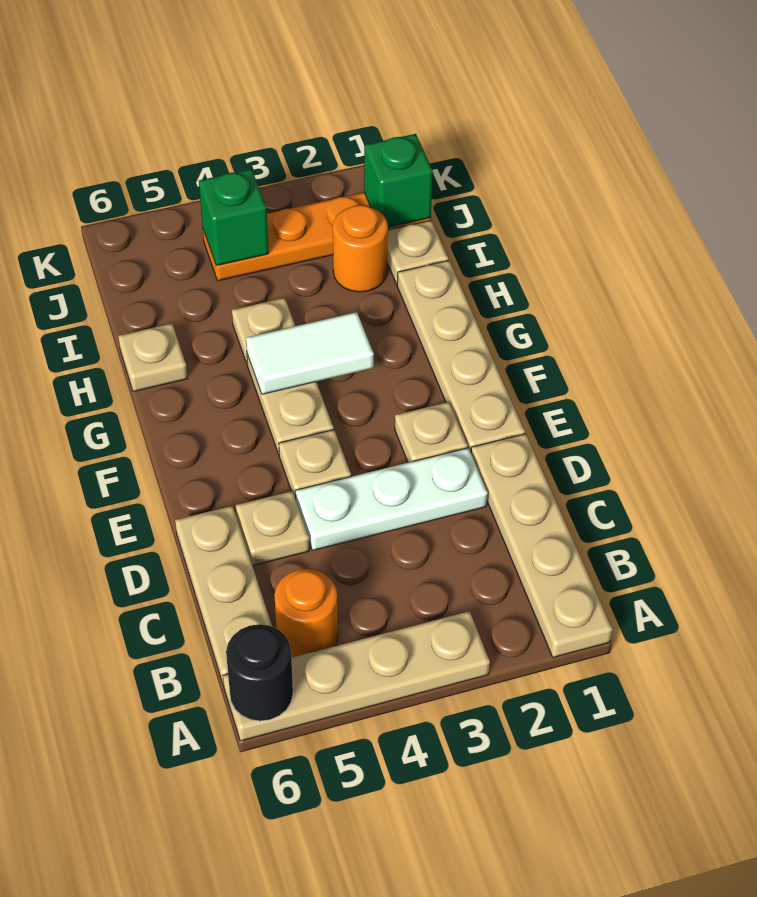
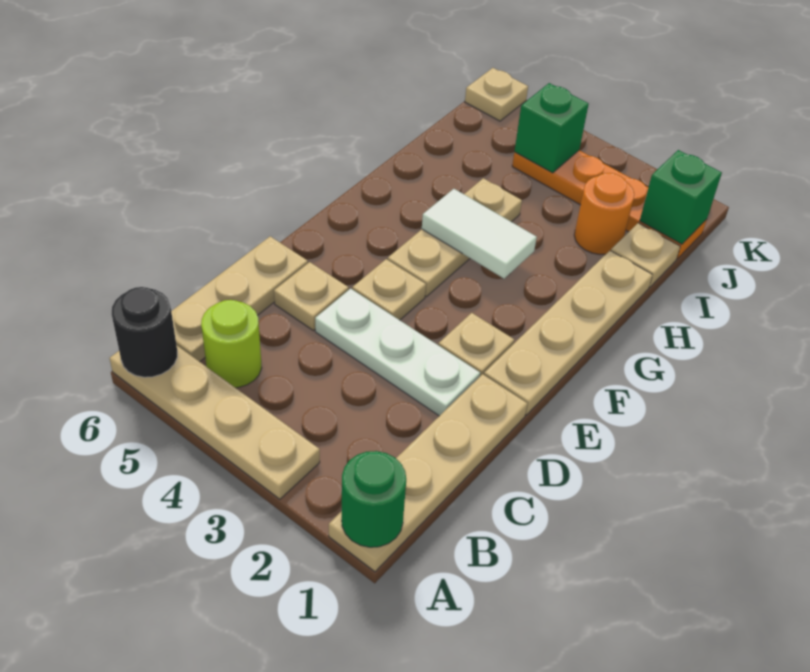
none -> green 1x1 round brick [342,451,406,547]
orange 1x1 round brick [274,569,338,658] -> lime 1x1 round brick [201,300,262,388]
tan 1x1 plate [118,323,188,392] -> tan 1x1 plate moved to [465,68,528,121]

